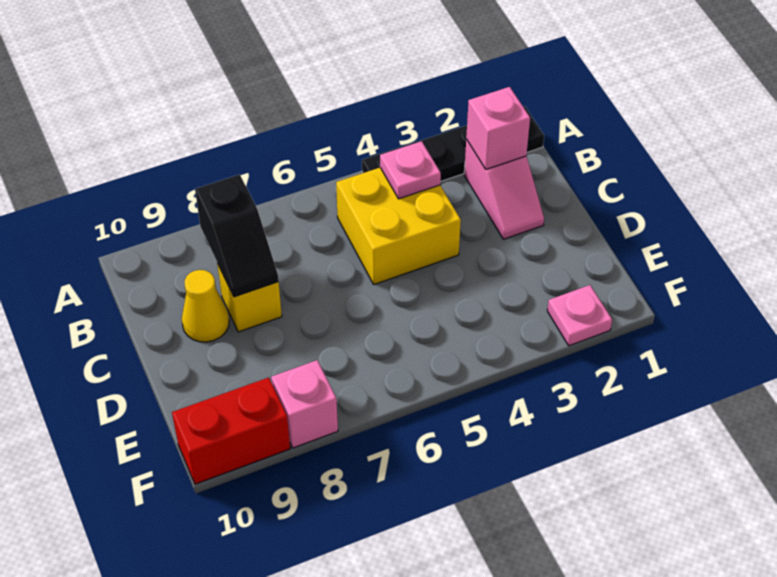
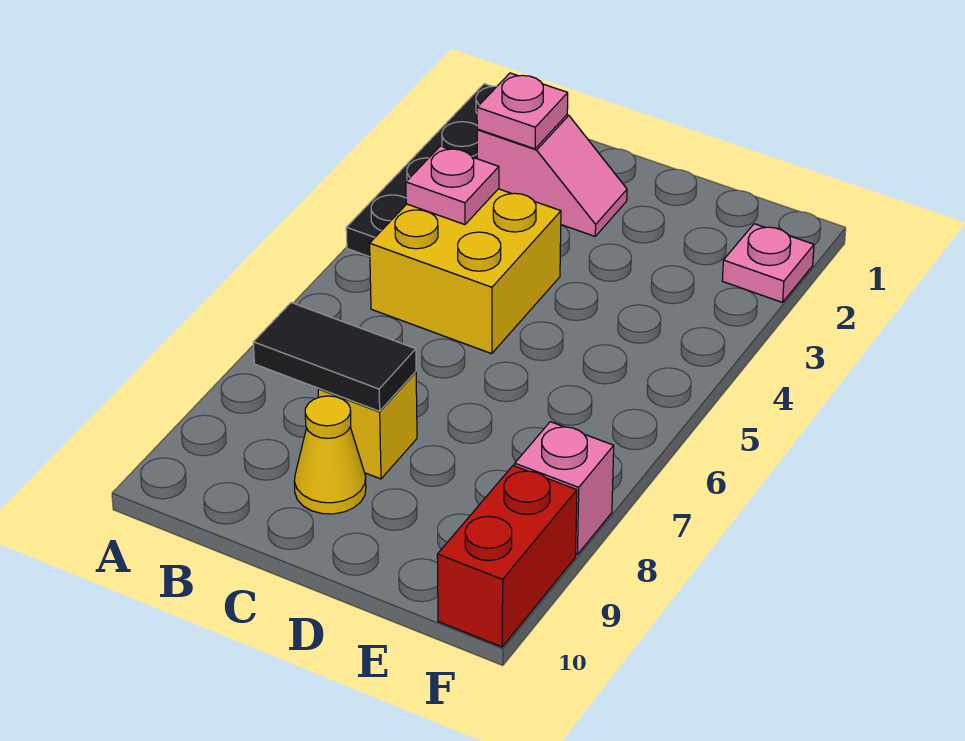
pink 1x1 brick [466,87,530,169] -> pink 1x1 plate [477,73,568,149]
black 1x2 slope [195,174,279,297] -> black 1x2 tile [253,303,416,411]

